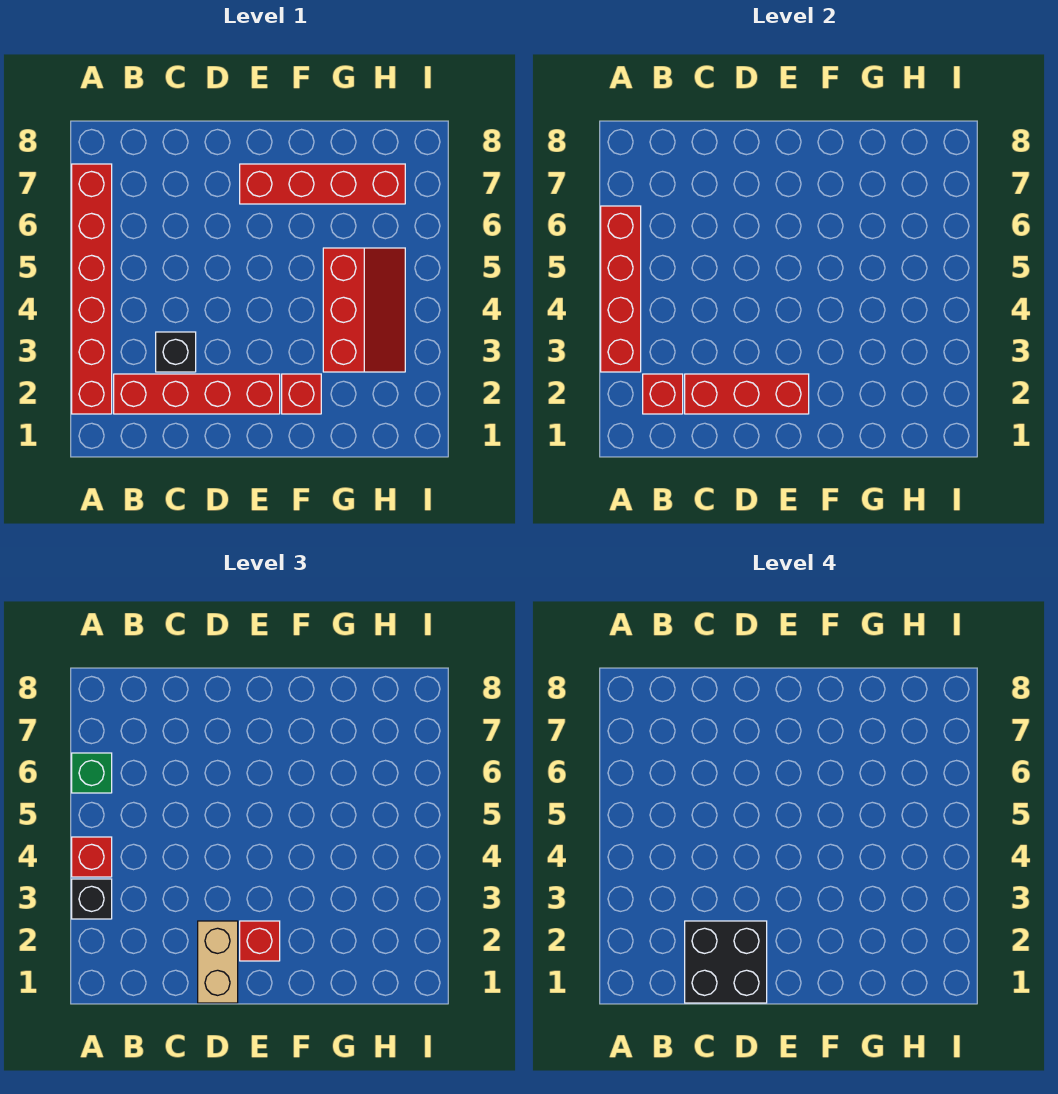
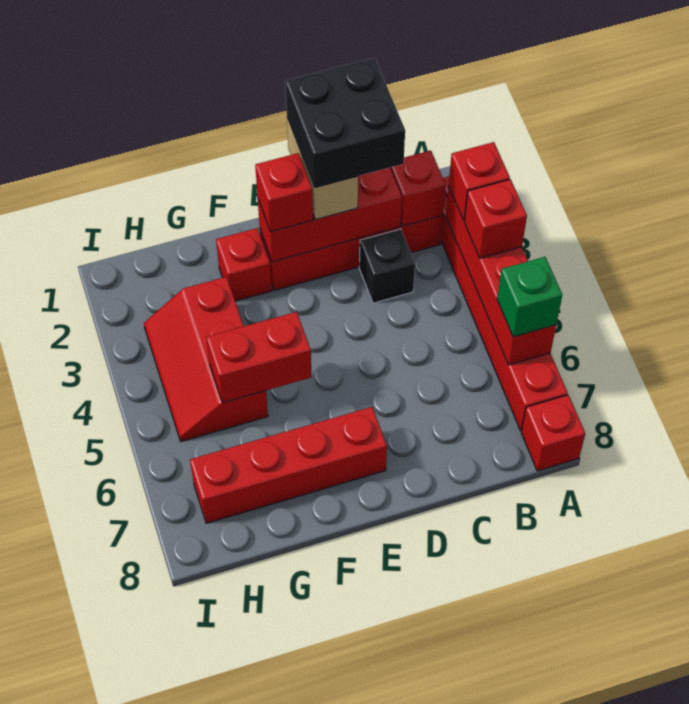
black 1x1 brick [72,879,112,919] -> red 1x1 brick [449,142,510,220]
none -> red 1x1 brick [521,395,585,471]
none -> red 1x2 brick [206,312,312,403]

